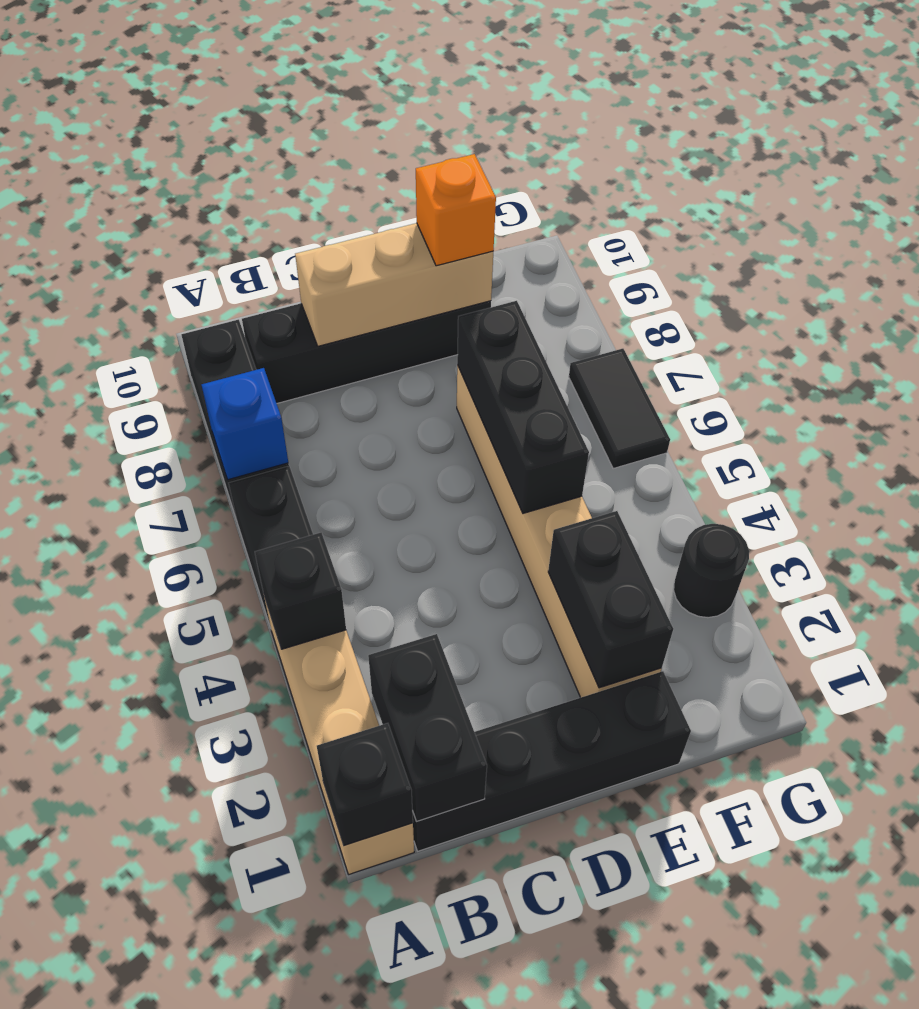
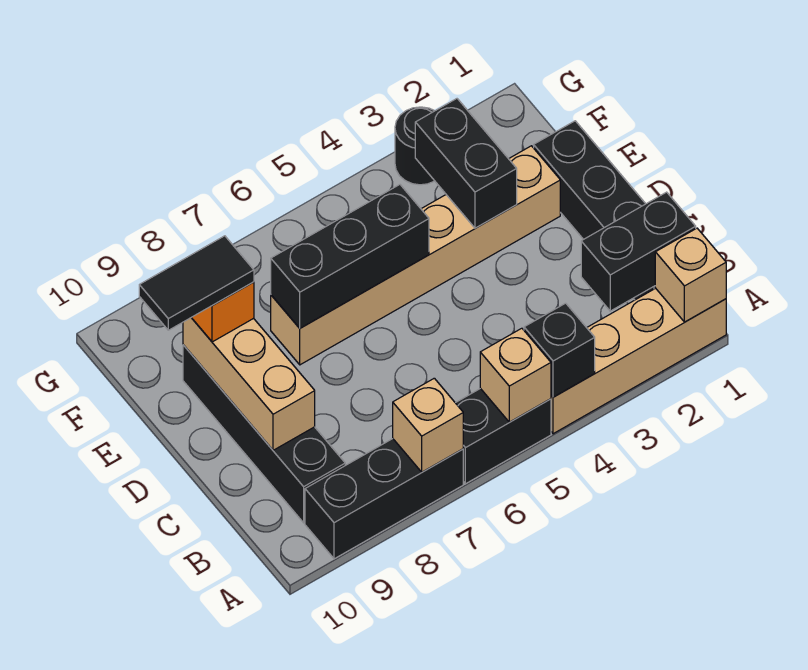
black 1x1 brick [317,723,413,846] -> tan 1x1 brick [655,228,726,322]
none -> tan 1x1 brick [480,328,551,422]
blue 1x1 brick [202,368,288,480] -> tan 1x1 brick [393,378,463,472]
black 1x2 brick [548,511,673,688] -> black 1x2 brick turned to [415,99,517,228]
black 1x2 tile [569,349,670,469] -> black 1x2 tile moved to [139,236,254,330]

